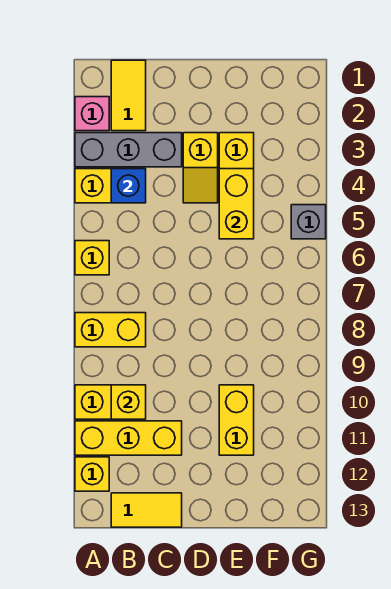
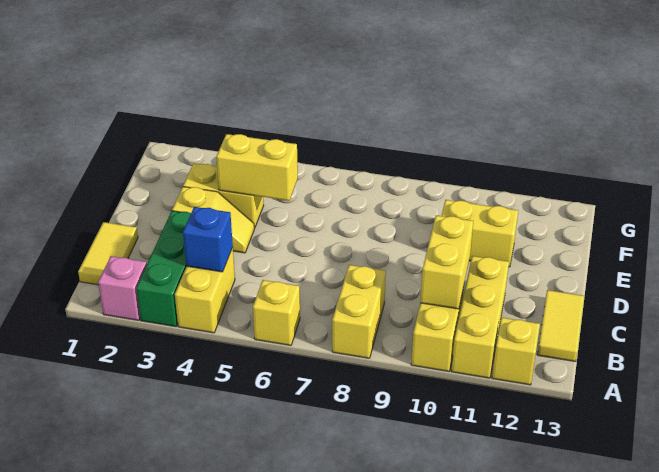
grey 1x3 brick [75,133,182,167] -> green 1x3 brick [136,211,191,327]
yellow 1x2 tile [111,60,146,131] -> yellow 1x2 tile turned to [78,222,138,285]
yellow 1x1 brick [111,385,146,419] -> yellow 1x2 brick [420,215,473,309]
grey 1x1 brick [291,205,326,239] -> none

